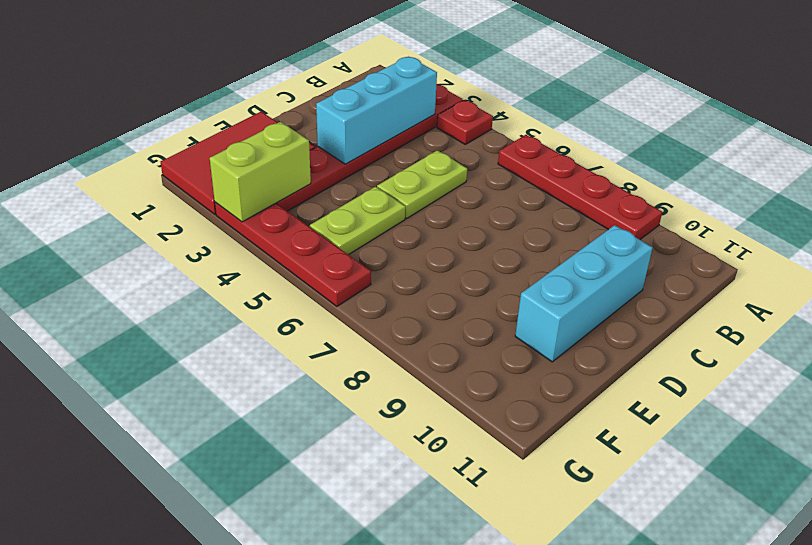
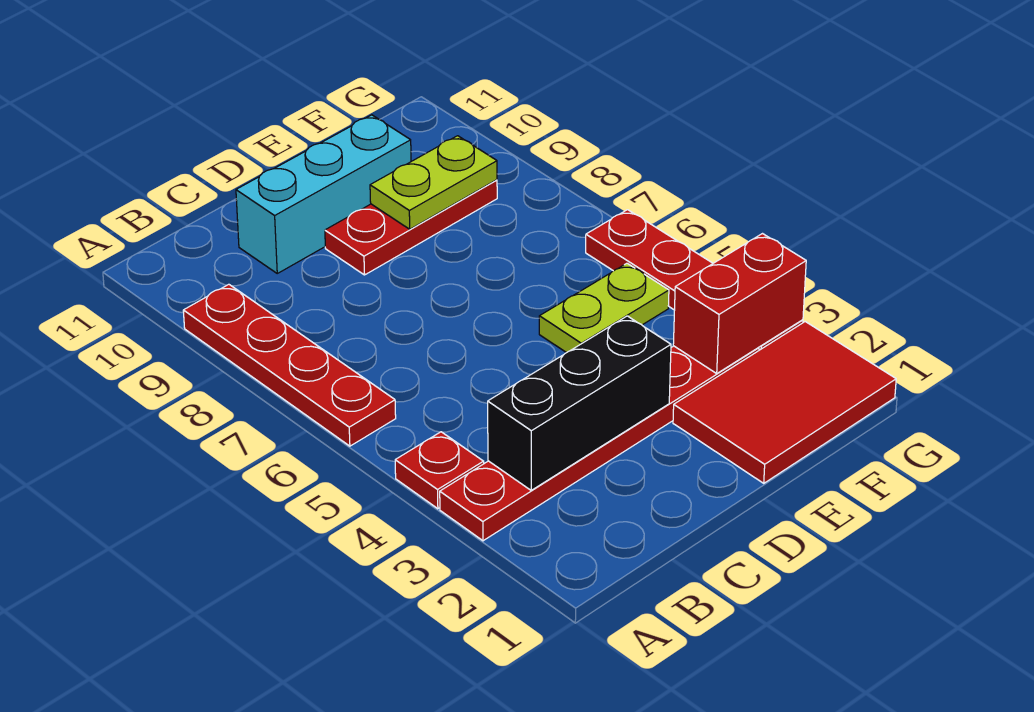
cyan 1x3 brick [316,57,437,164] -> black 1x3 brick [488,316,671,490]
lime 1x2 plate [377,150,467,218] -> lime 1x2 plate moved to [370,136,497,229]
none -> red 1x3 plate [325,180,497,275]
lime 1x2 brick [210,122,311,222] -> red 1x2 brick [673,234,806,373]

